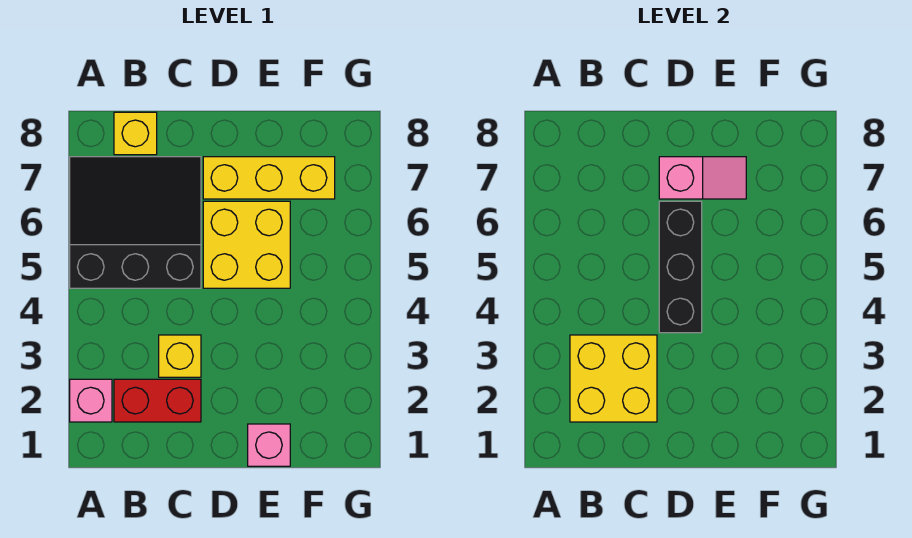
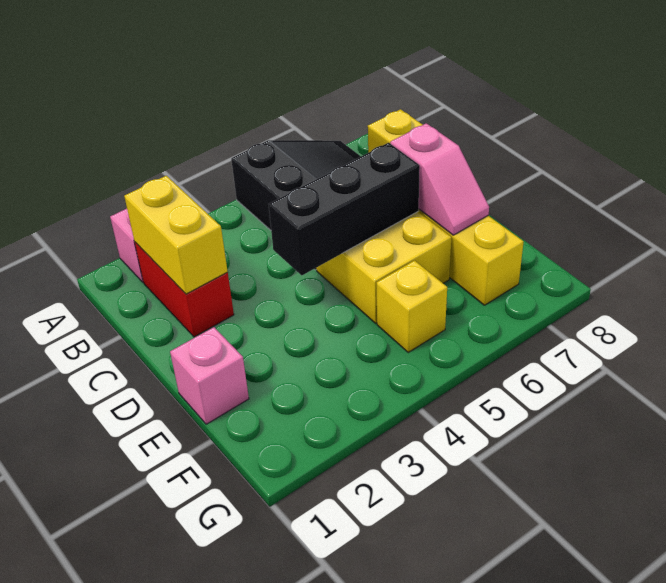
yellow 2x2 brick [570,335,657,422] -> yellow 1x2 brick [124,176,228,294]
yellow 1x1 brick [159,335,201,377] -> yellow 1x1 brick moved to [377,261,447,352]

